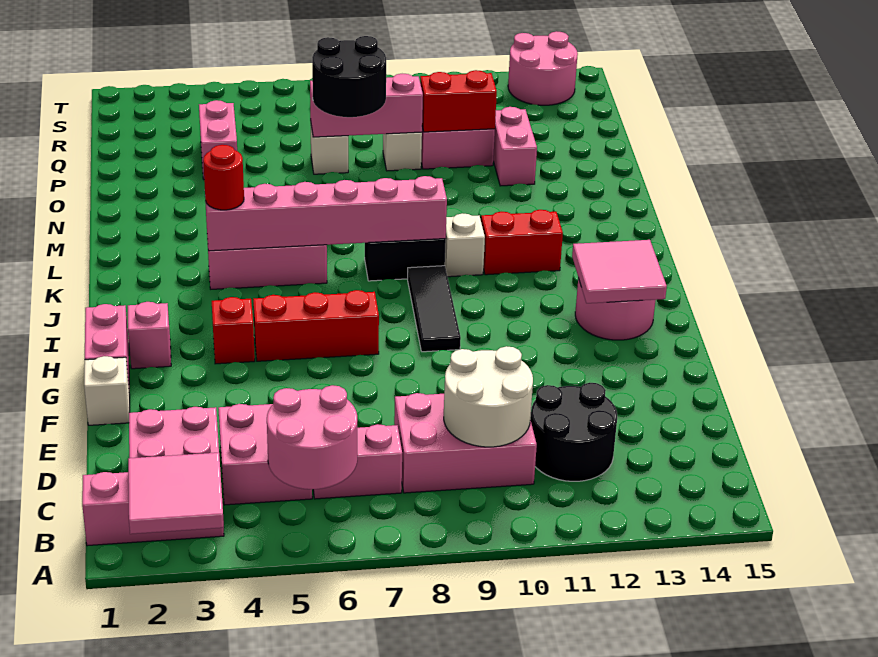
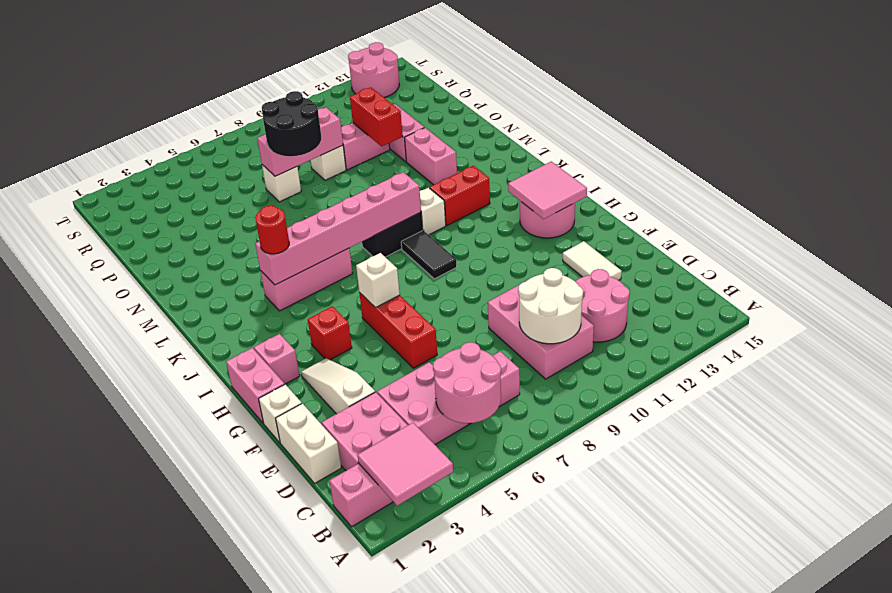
pink 2x3 brick [394,393,537,493] -> pink 2x3 brick turned to [488,281,594,379]
black 2x2 round brick [530,383,617,481] -> pink 2x2 round brick [575,269,630,342]
none -> white 1x2 brick [276,403,341,484]
none -> white 1x3 slope [301,358,375,414]
none -> white 1x2 tile [563,241,622,280]
red 1x3 brick [253,290,379,361] -> red 1x3 brick turned to [359,292,437,368]
none -> white 1x1 brick [356,253,400,308]
black 1x3 tile [408,266,461,352] -> black 1x2 tile [401,230,457,279]
pink 1x2 brick [199,100,237,179] -> pink 1x2 brick moved to [405,128,457,185]
red 1x2 brick [420,70,497,132] -> red 1x2 brick turned to [350,87,403,146]

